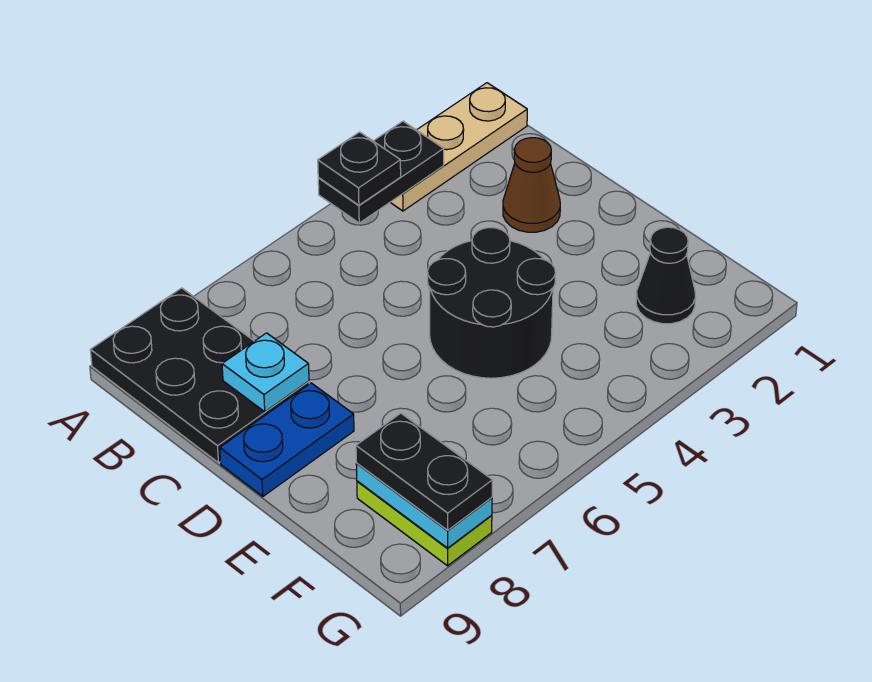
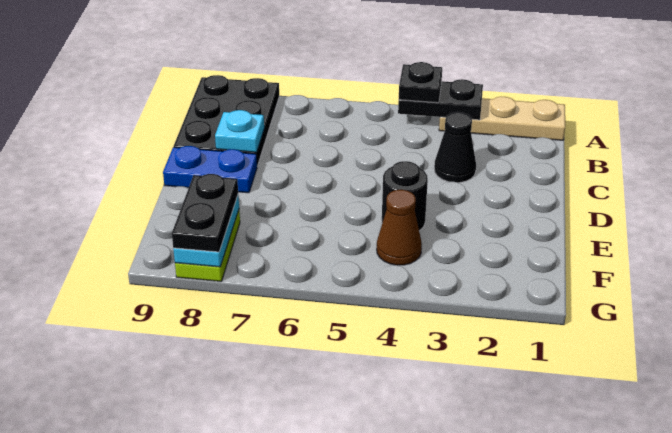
brown 1x1 cone [503,138,560,232] -> brown 1x1 cone moved to [377,190,422,265]
black 2x2 round brick [428,228,555,378] -> black 1x1 round brick [382,161,428,231]
black 1x1 cone [636,227,696,324] -> black 1x1 cone moved to [434,112,476,183]

